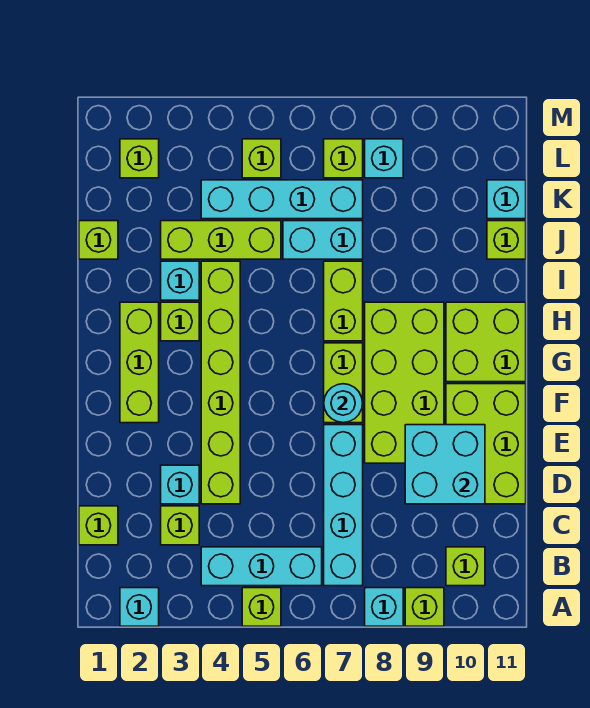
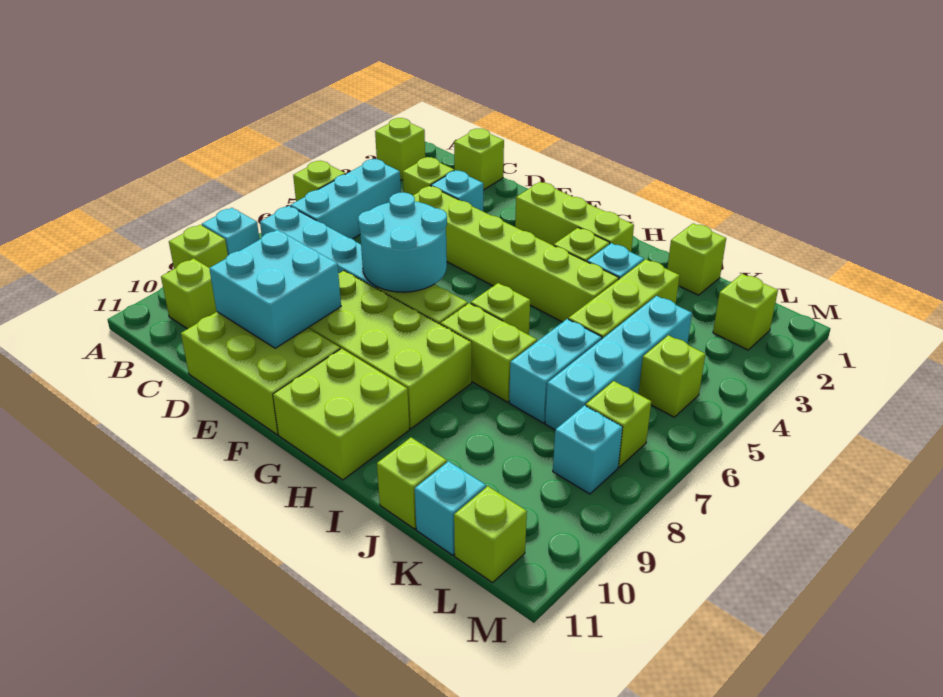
cyan 1x1 brick [120,588,159,626] -> lime 1x1 brick [375,118,425,180]
cyan 1x1 round brick [324,384,363,423] -> cyan 2x2 round brick [358,193,447,292]
none -> lime 1x1 brick [471,283,530,335]
none -> lime 1x1 brick [454,486,527,582]

